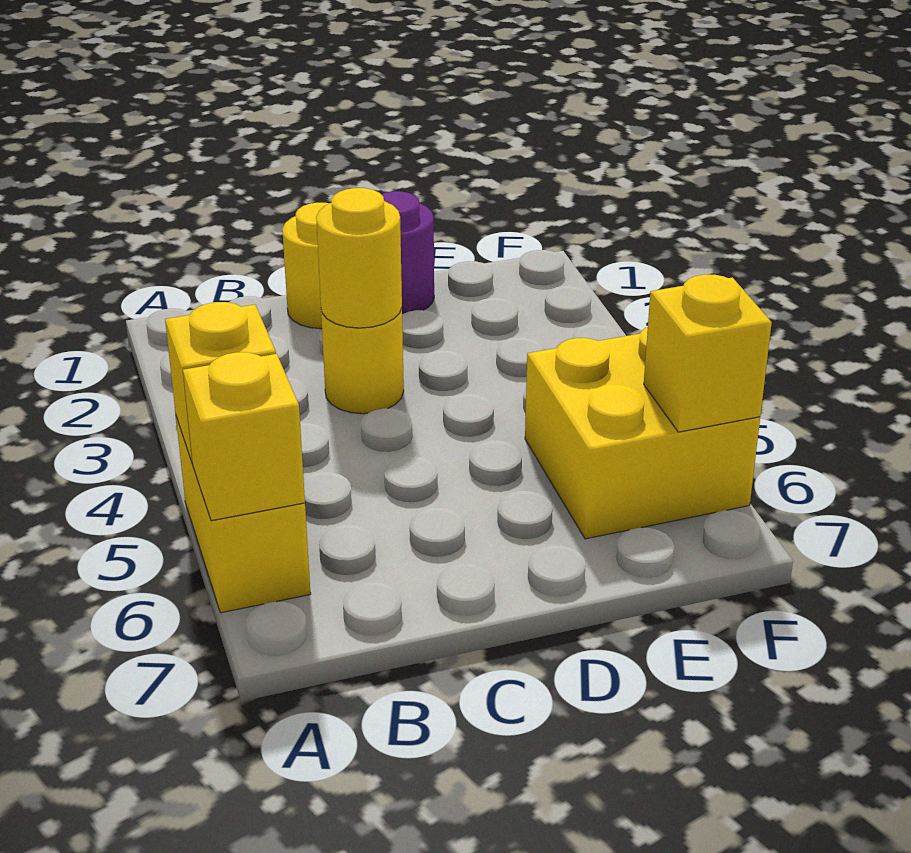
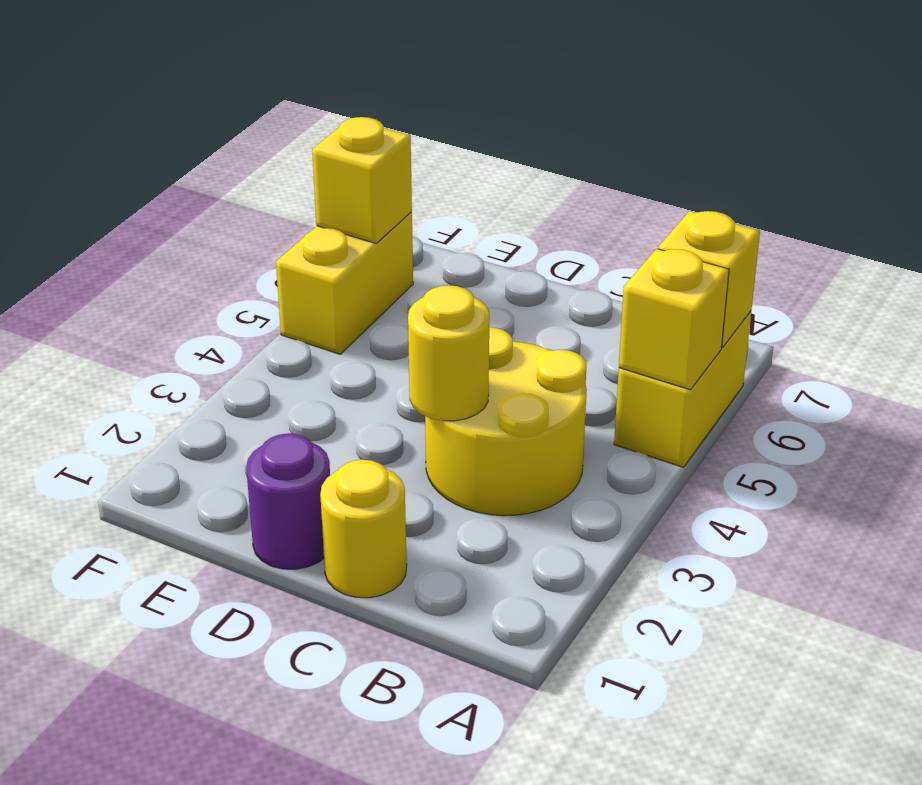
yellow 1x1 round brick [321,308,404,414] -> yellow 2x2 round brick [425,327,587,516]
yellow 2x2 brick [525,327,760,539] -> yellow 1x2 brick [276,212,413,354]

